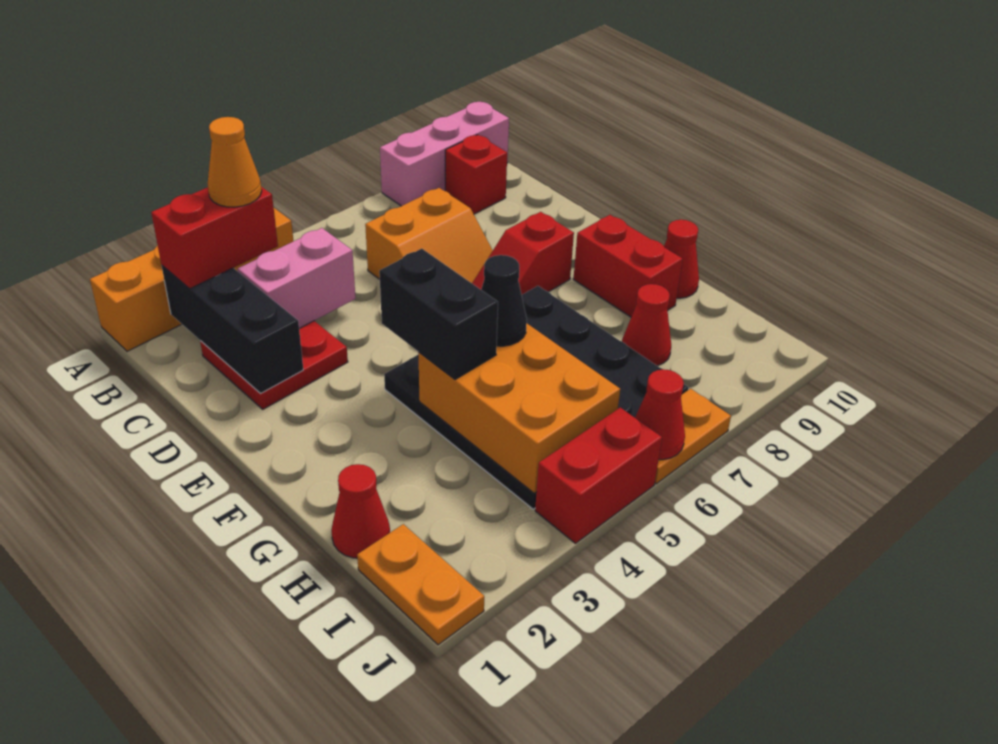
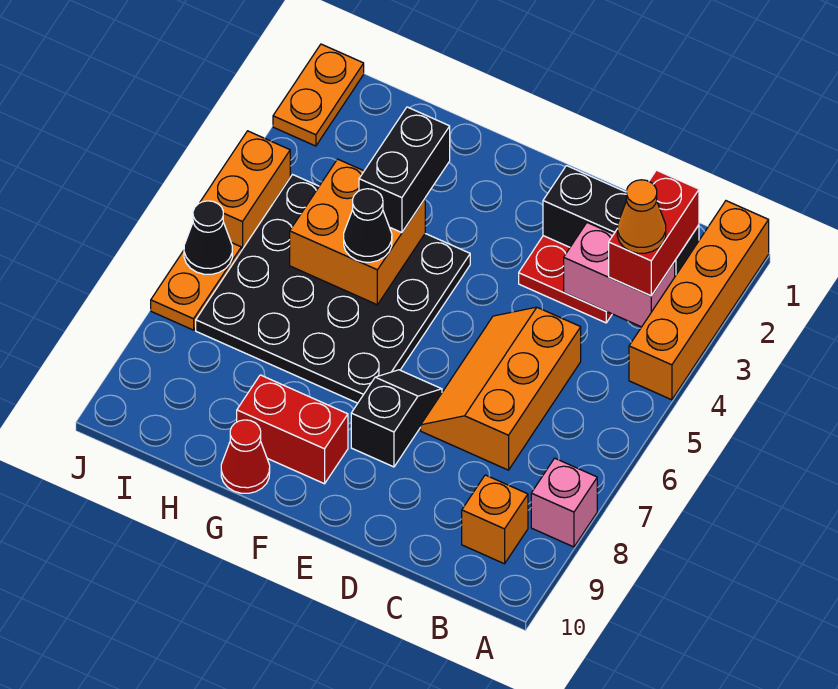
pink 1x3 brick [380,102,509,206] -> pink 1x1 brick [531,458,597,547]
red 1x1 brick [445,135,507,214] -> orange 1x1 brick [462,475,528,564]
pink 1x2 brick [238,228,356,328] -> pink 1x2 brick turned to [564,223,675,327]
orange 2x2 slope [365,188,493,283] -> orange 2x3 slope [421,307,581,470]
red 1x2 slope [472,212,574,295] -> black 1x2 slope [351,370,442,467]
black 1x2 brick [379,249,498,380] -> black 1x2 brick turned to [359,107,450,233]
orange 2x3 brick [418,324,620,493] -> orange 2x2 brick [290,159,425,305]
red 1x1 cone [331,464,390,558] -> none
red 1x1 cone [622,284,671,366] -> none
orange 1x2 plate [357,524,484,645] -> orange 1x2 plate turned to [273,44,364,146]
red 1x2 brick [535,407,662,543] -> orange 1x2 brick [200,131,290,251]
red 1x1 cone [635,369,685,460] -> black 1x1 cone [184,201,232,274]

